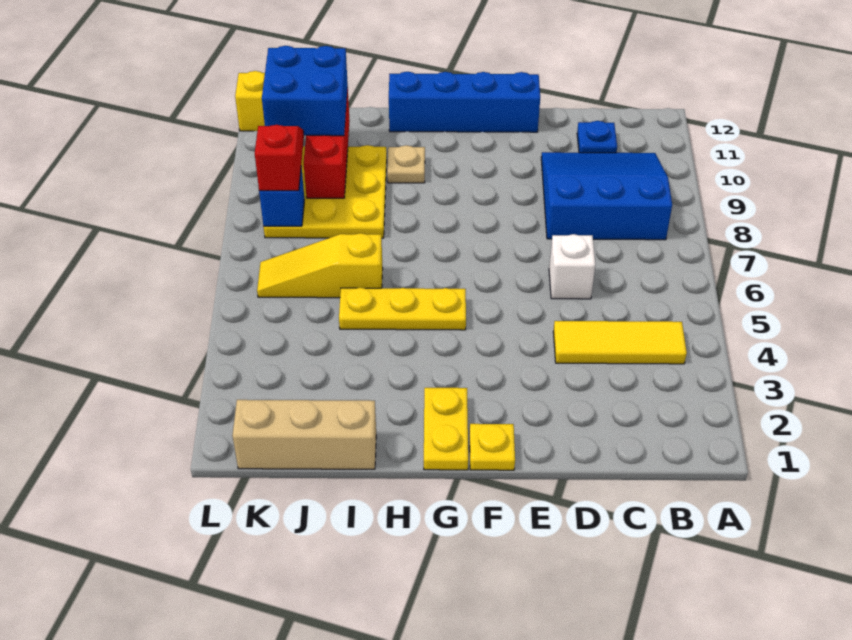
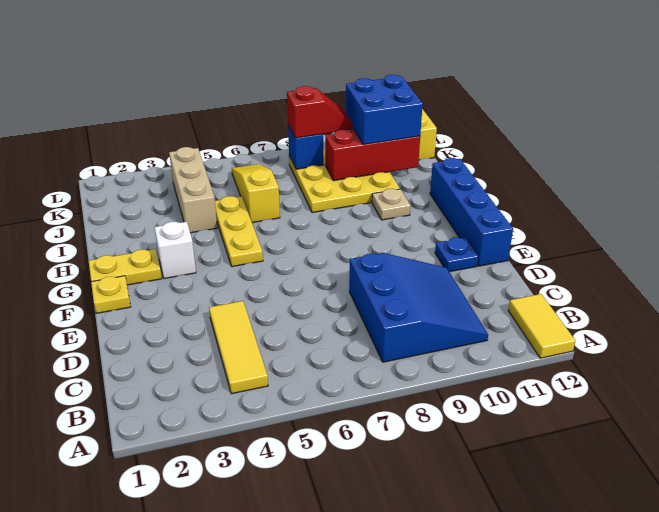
none -> yellow 1x2 tile [508,294,575,358]
blue 1x1 plate [577,121,617,153] -> blue 1x1 plate moved to [435,237,478,272]
white 1x1 brick [549,234,595,299] -> white 1x1 brick moved to [154,222,196,279]
tan 1x3 brick [232,400,376,469] -> tan 1x3 brick moved to [169,147,217,233]

